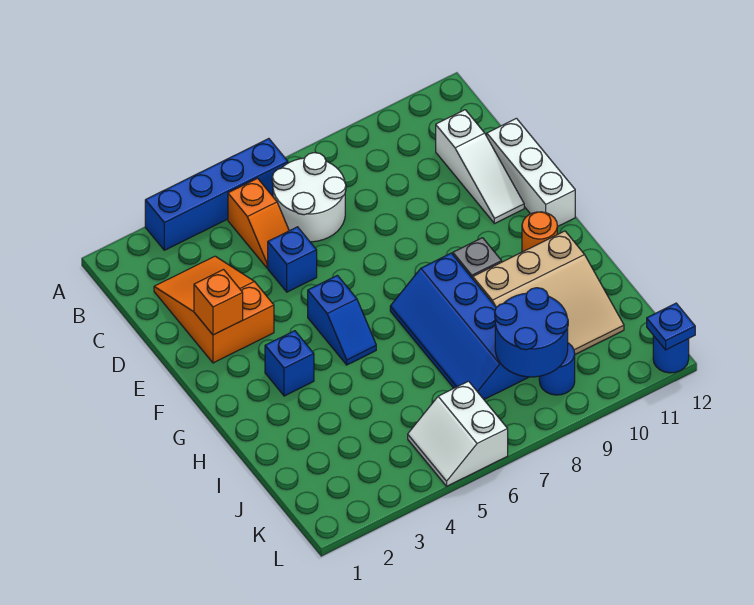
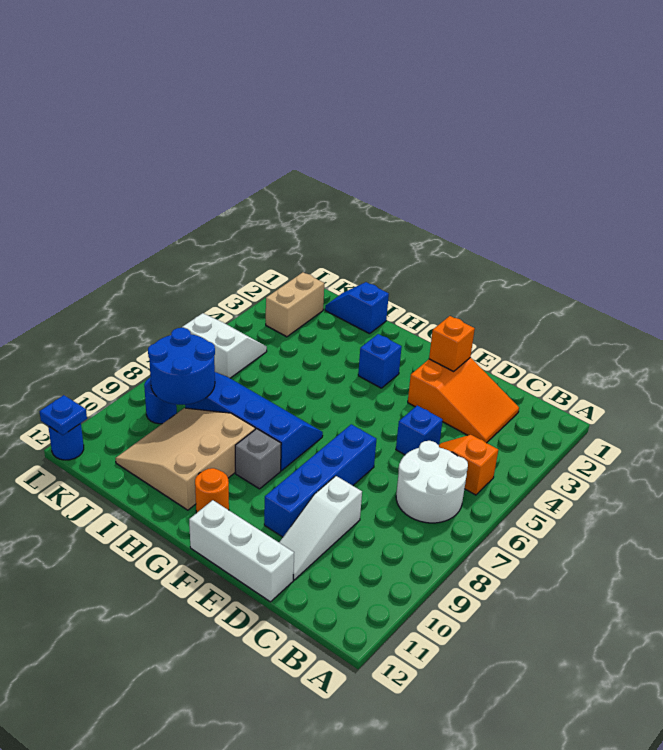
blue 1x4 brick [145,139,288,250] -> blue 1x4 brick moved to [264,424,376,537]
white 1x3 slope [436,110,524,224] -> white 1x3 slope turned to [279,476,362,580]
blue 1x2 slope [308,275,376,365] -> blue 1x2 slope moved to [325,282,389,334]
none -> tan 1x2 brick [266,272,324,337]

